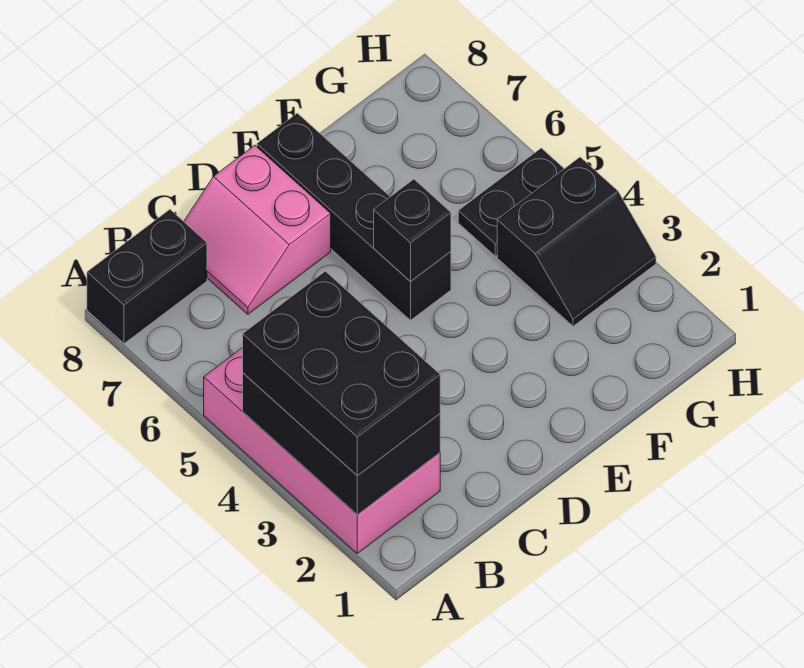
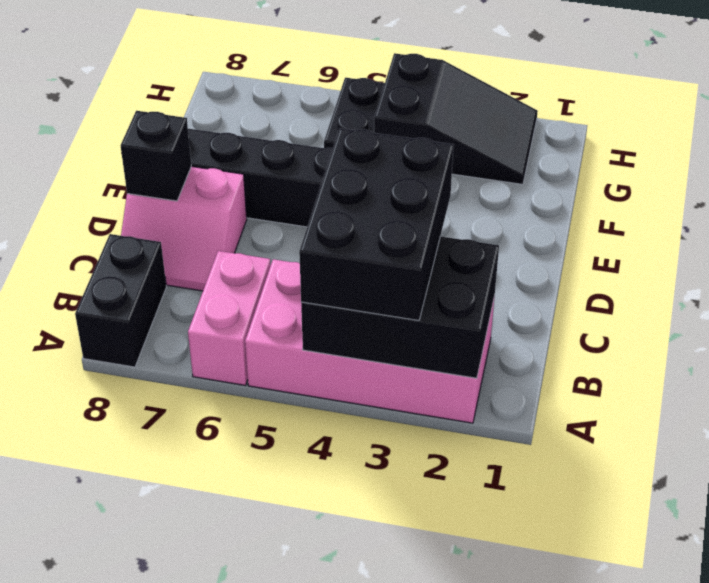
black 2x3 brick [243,271,440,476] -> black 2x3 brick turned to [299,128,453,321]
none -> pink 1x2 brick [188,251,271,385]
black 1x1 brick [374,179,451,282] -> black 1x1 brick moved to [121,111,191,201]
black 2x2 slope [497,157,656,326] -> black 2x3 slope [374,53,538,184]

